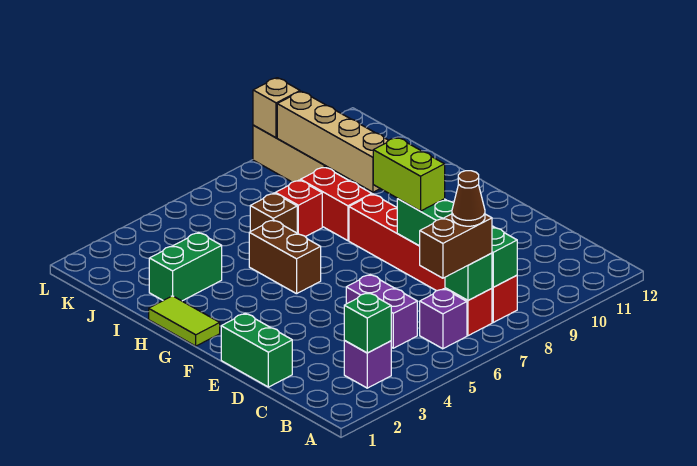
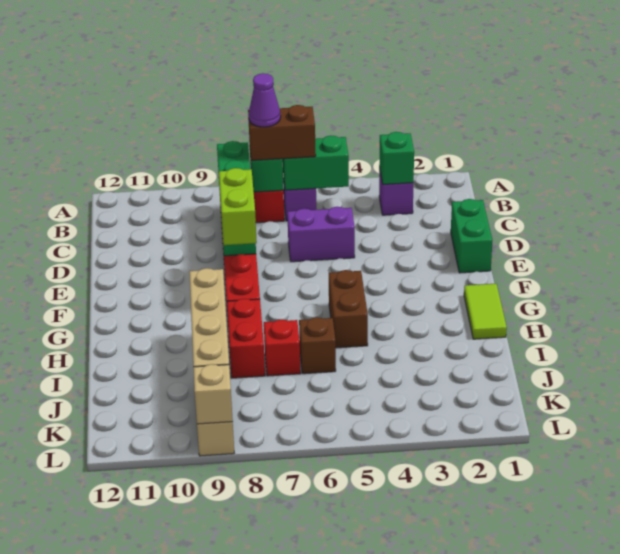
brown 1x1 cone [452,171,485,226] -> purple 1x1 cone [249,73,281,127]
purple 1x2 brick [346,275,417,348] -> purple 1x2 brick turned to [287,207,355,262]
green 1x2 brick [149,233,222,301] -> green 1x2 brick moved to [283,136,349,190]

